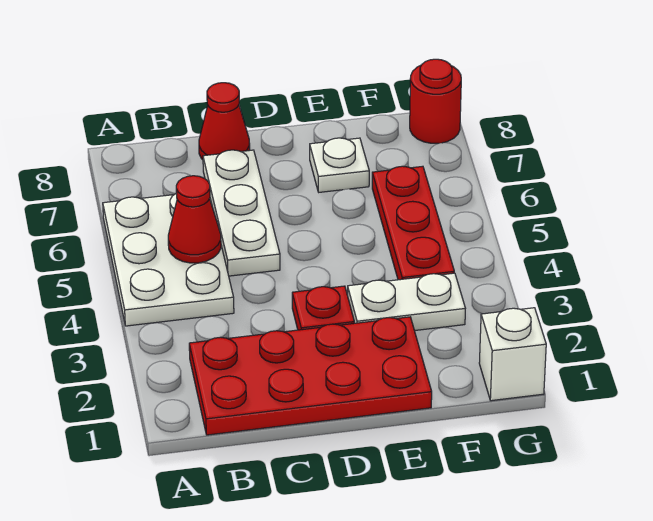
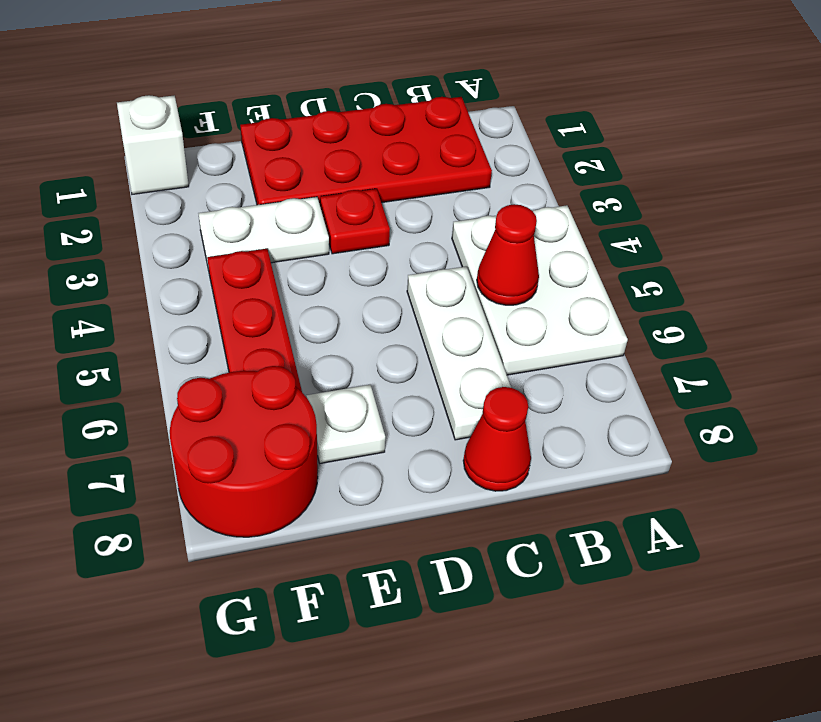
red 1x1 round brick [410,59,461,143] -> red 2x2 round brick [170,366,318,537]

